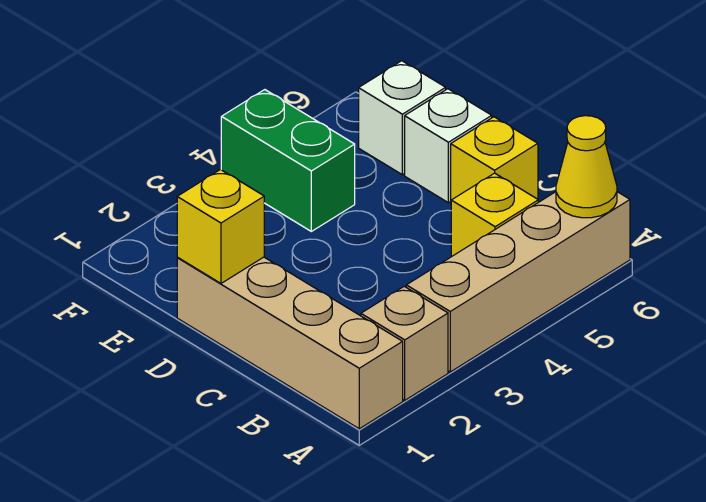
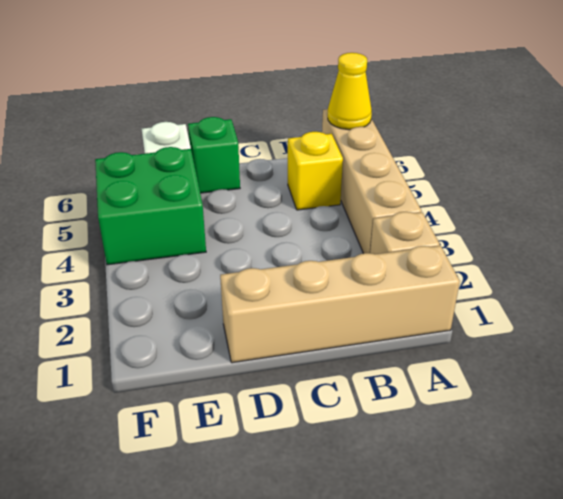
yellow 1x1 brick [451,117,538,200] -> none
yellow 1x1 brick [177,170,264,283] -> none
white 1x1 brick [405,89,492,203] -> green 1x1 brick [188,117,240,193]
green 1x2 brick [221,90,355,231] -> green 2x2 brick [95,147,206,265]

